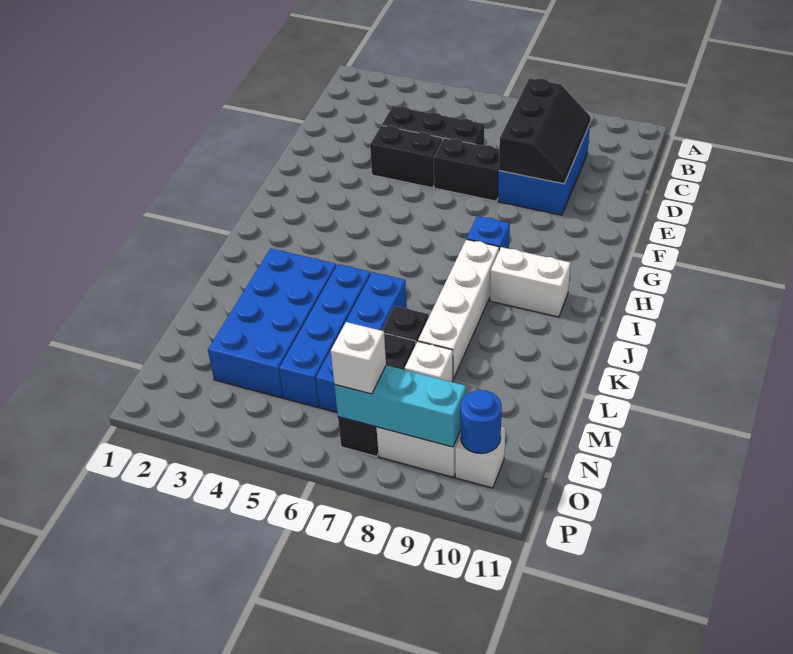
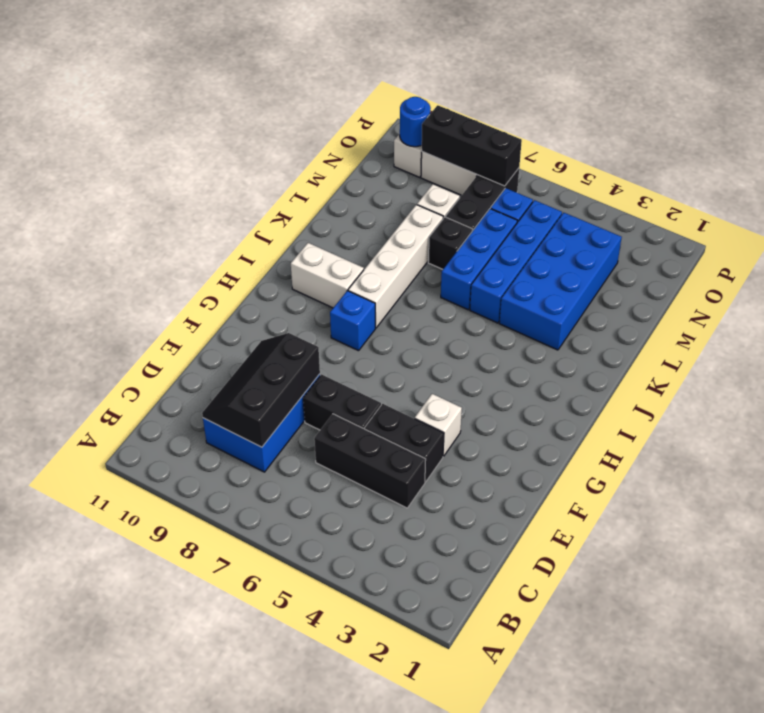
cyan 1x3 brick [334,365,466,447] -> black 1x3 brick [422,105,522,186]
white 1x1 brick [331,322,386,394] -> white 1x1 brick moved to [415,394,462,456]

